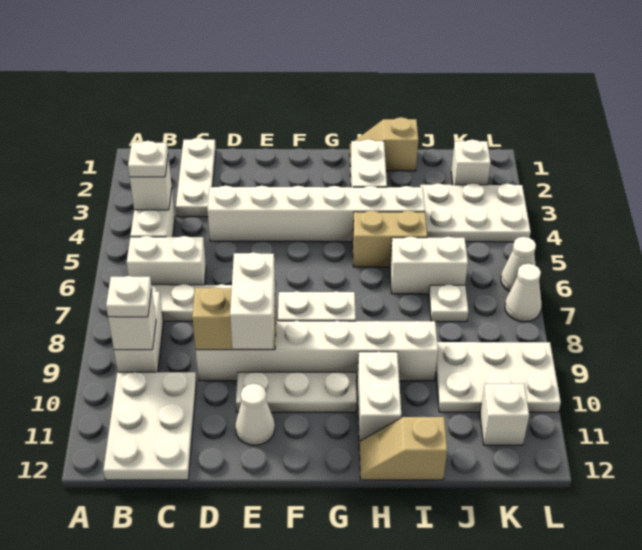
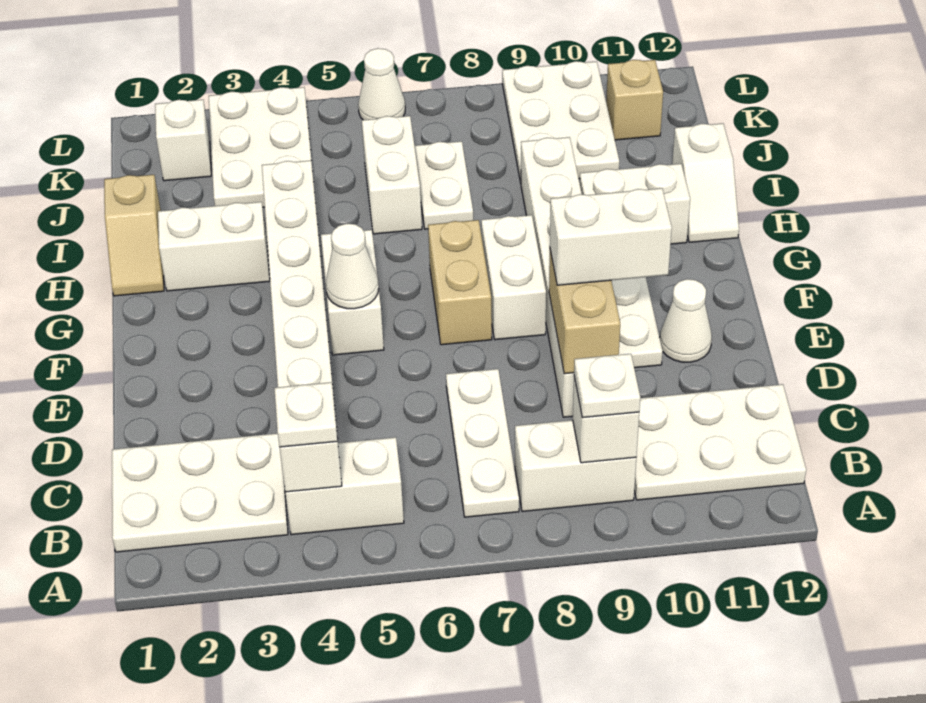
white 1x2 brick [127,236,206,285] -> white 1x2 brick moved to [321,230,384,355]
white 1x3 plate [176,138,216,217] -> white 2x3 plate [112,433,288,552]
tan 1x2 brick [353,211,427,267] -> tan 1x2 brick moved to [428,220,492,345]
tan 1x2 slope [359,417,447,480] -> white 1x2 slope [672,123,739,242]
white 1x1 plate [429,285,468,322] -> white 1x2 plate [415,141,473,229]
white 1x1 brick [480,383,529,445] -> tan 1x1 brick [606,60,663,140]
white 1x1 cone [505,264,541,322] -> white 1x1 cone moved to [326,224,379,309]

